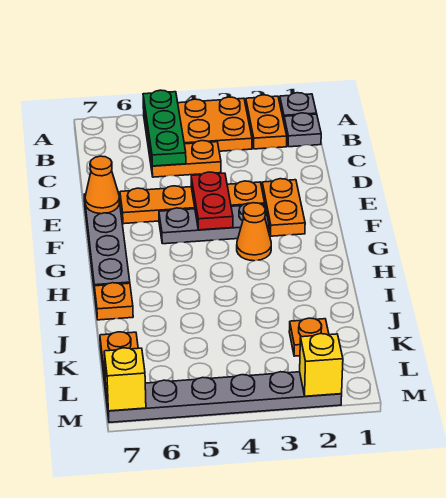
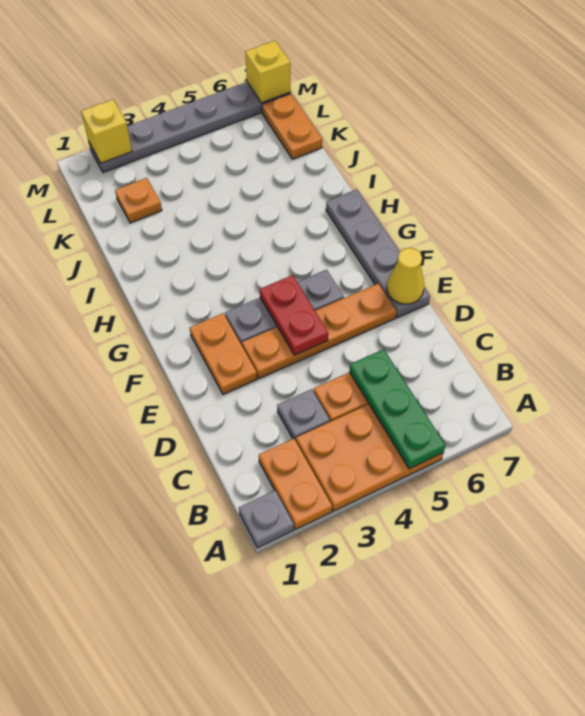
grey 1x1 plate [284,113,321,147] -> grey 1x1 plate moved to [277,389,330,441]
orange 1x1 cone [85,156,120,214] -> yellow 1x1 cone [387,248,424,304]
orange 1x1 cone [237,203,271,261] -> none
orange 1x1 plate [94,283,133,320] -> none

